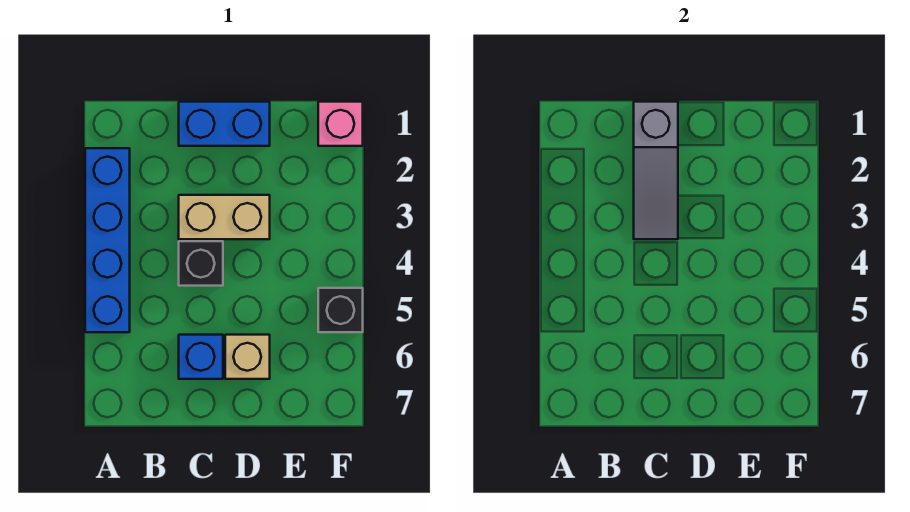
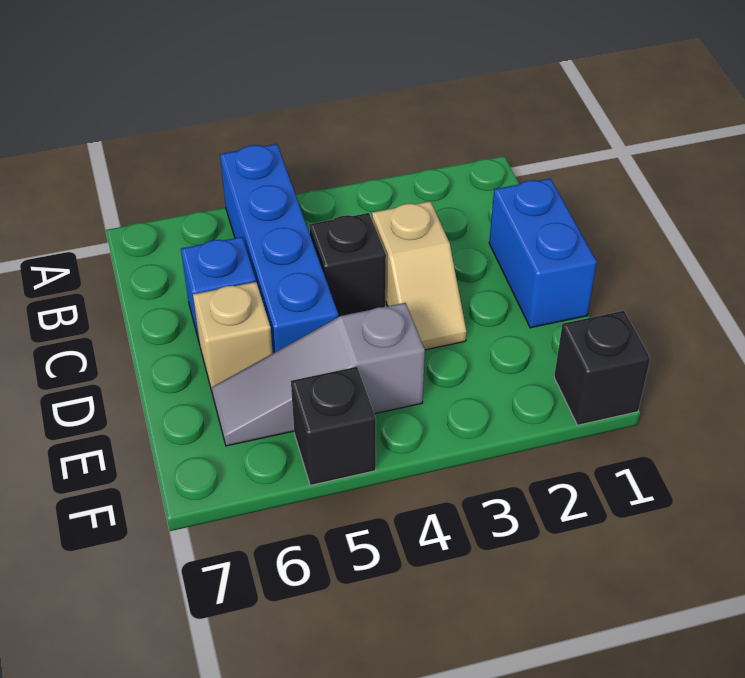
blue 1x4 brick [85,148,130,332] -> blue 1x4 brick turned to [220,144,338,353]
grey 1x3 slope [634,102,678,239] -> grey 1x3 slope moved to [212,303,425,446]
tan 1x2 brick [179,195,270,239] -> tan 1x2 slope [372,201,466,350]
pink 1x1 brick [318,102,363,146] -> black 1x1 brick [554,311,650,425]

